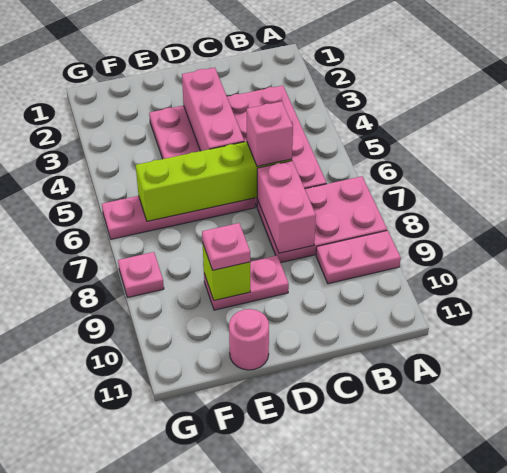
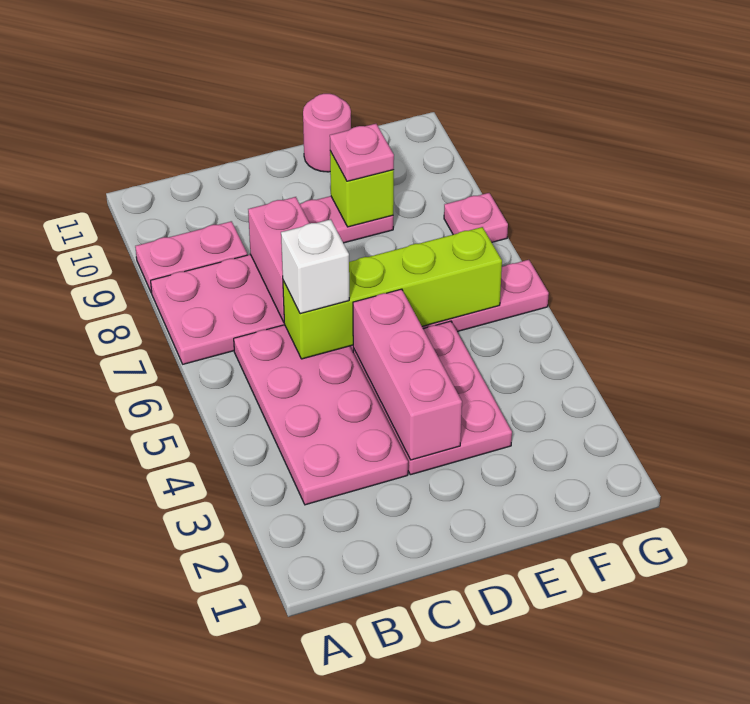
pink 1x1 brick [247,101,293,166] -> white 1x1 brick [281,219,349,314]

